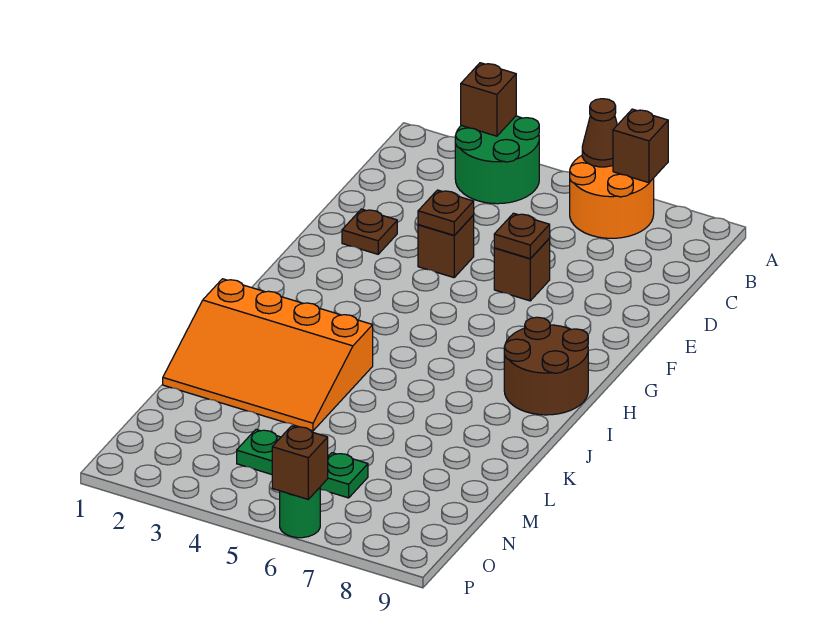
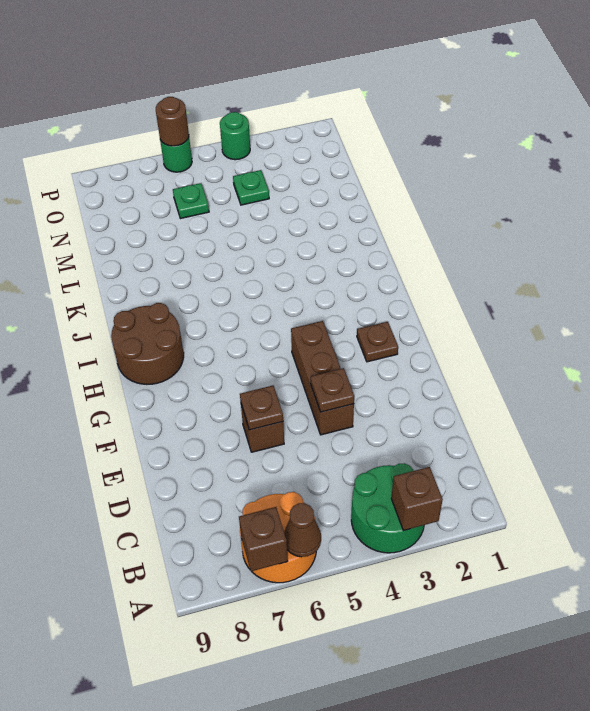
brown 1x1 plate [342,209,397,254] -> brown 1x1 plate moved to [357,322,398,362]
brown 1x1 brick [418,215,474,278] -> brown 1x3 brick [291,321,354,435]
orange 3x4 slope [163,279,373,431] -> none
none -> green 1x1 round brick [220,112,250,160]
brown 1x1 brick [272,426,328,499] -> brown 1x1 round brick [156,97,189,146]

